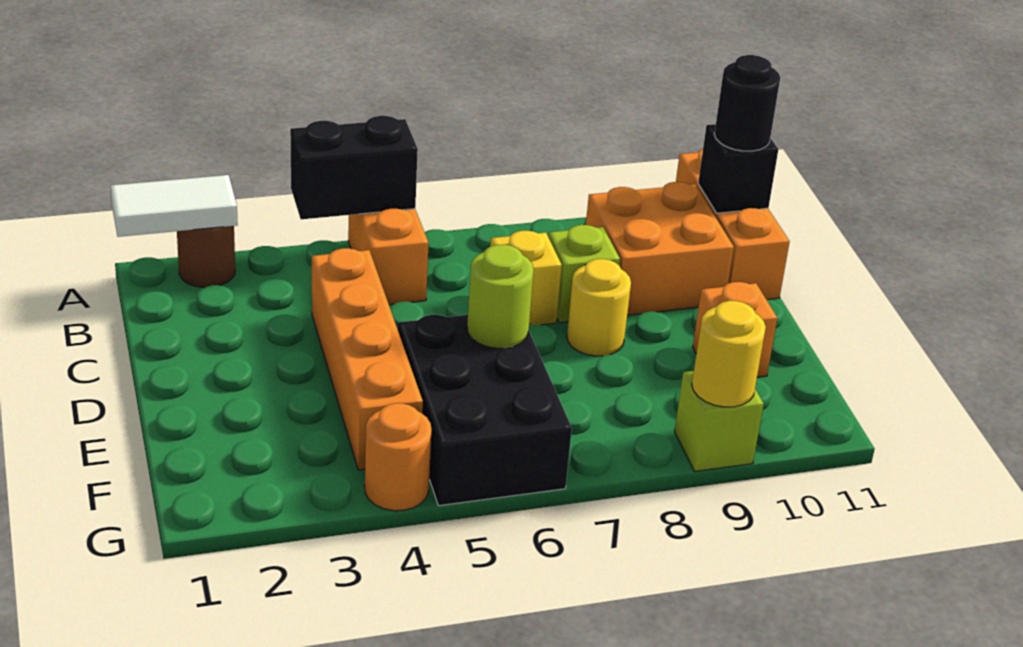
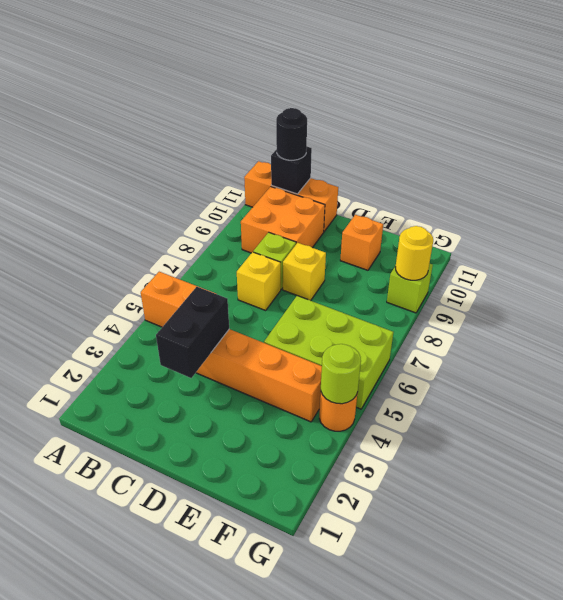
white 1x2 tile [110,175,238,237] -> none
brown 1x1 round brick [177,226,235,288] -> none
black 1x2 brick [290,116,418,219] -> black 1x2 brick moved to [156,287,229,378]
yellow 1x1 round brick [567,259,631,356] -> yellow 1x1 brick [283,243,326,301]
black 2x3 brick [398,315,572,506] -> lime 2x3 brick [264,296,393,409]
lime 1x1 round brick [467,245,534,348] -> lime 1x1 round brick moved to [321,344,361,404]

